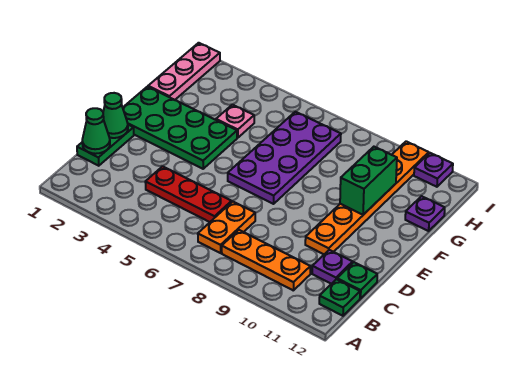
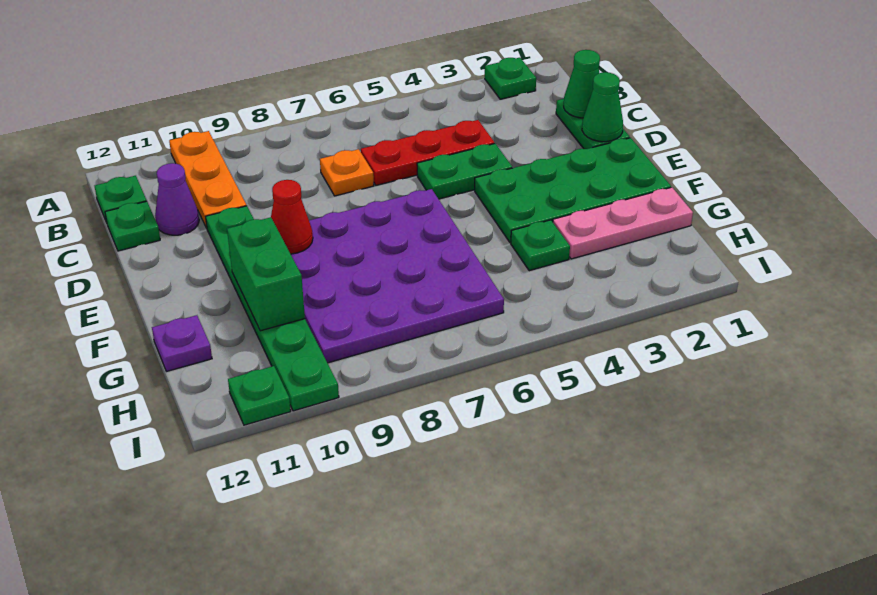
none -> green 1x1 plate [485,58,536,99]
orange 1x2 plate [198,202,255,253] -> orange 1x1 plate [320,149,374,196]
orange 1x3 plate [222,230,310,290] -> orange 1x3 plate turned to [169,131,247,228]
purple 1x1 plate [312,250,353,284] -> purple 1x1 cone [155,163,199,235]
none -> green 1x2 plate [417,144,512,199]
orange 1x6 plate [305,141,429,254] -> green 1x6 plate [206,206,339,411]
purple 2x4 plate [228,112,341,204] -> purple 4x4 plate [291,189,504,363]
none -> red 1x1 cone [271,180,313,254]
pink 1x3 plate [148,43,220,100] -> pink 1x3 plate turned to [553,187,693,259]
pink 1x1 plate [216,105,254,138] -> green 1x1 plate [511,220,570,271]
purple 1x1 plate [414,153,453,187] -> green 1x1 plate [228,366,291,425]

